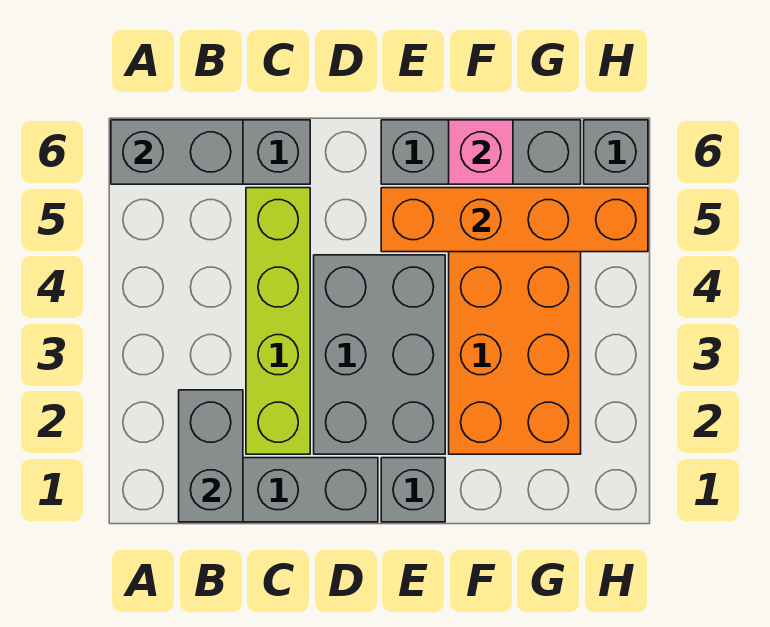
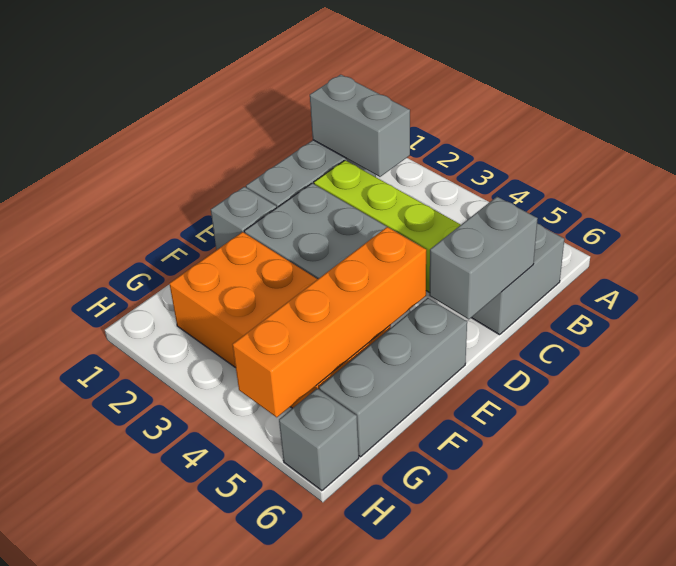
grey 1x2 brick [111,120,243,184] -> grey 1x2 brick moved to [429,197,538,319]
pink 1x1 brick [449,120,513,184] -> none

